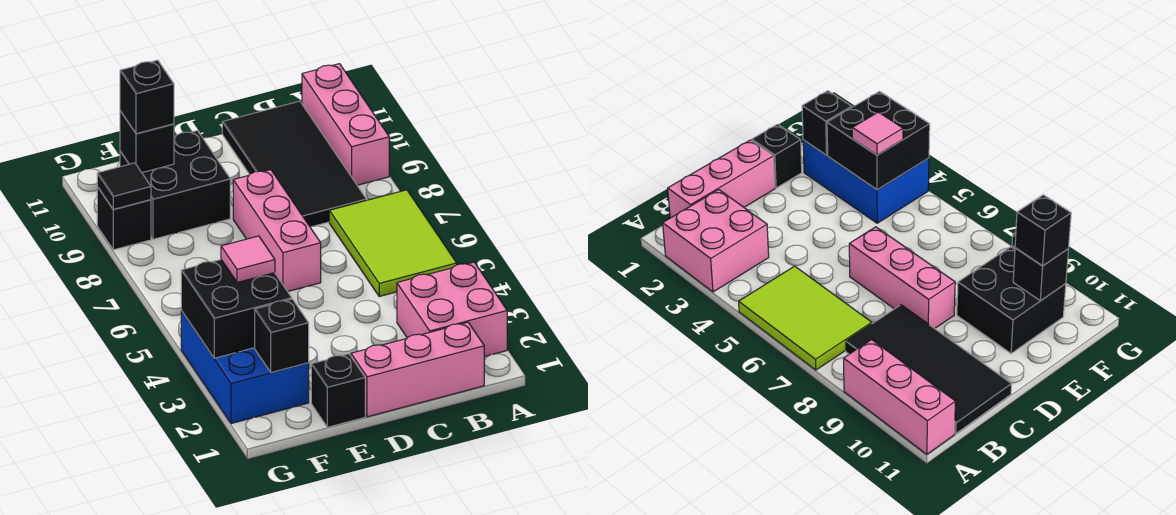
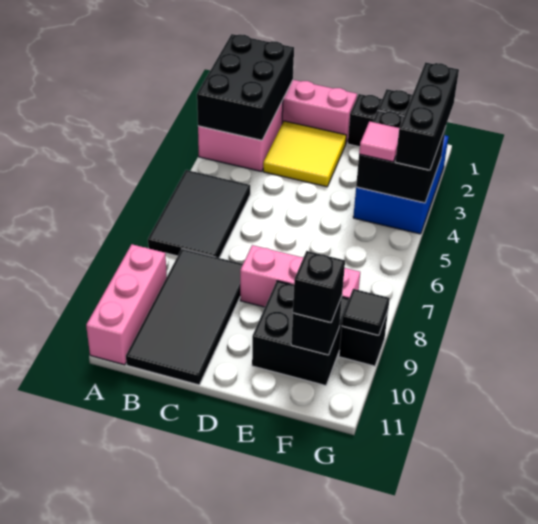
none -> black 2x3 brick [197,34,294,140]
lime 2x3 tile [329,190,457,296] -> black 2x3 tile [148,170,250,258]
none -> yellow 2x2 tile [263,121,346,187]
pink 1x3 brick [233,170,321,292] -> pink 1x3 brick turned to [240,245,360,307]
none -> black 1x3 brick [395,62,459,170]

